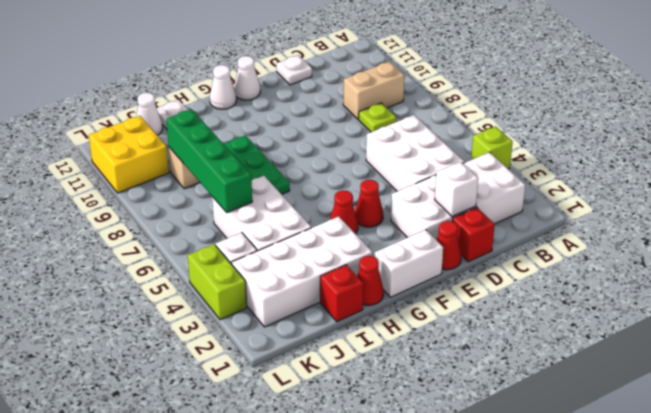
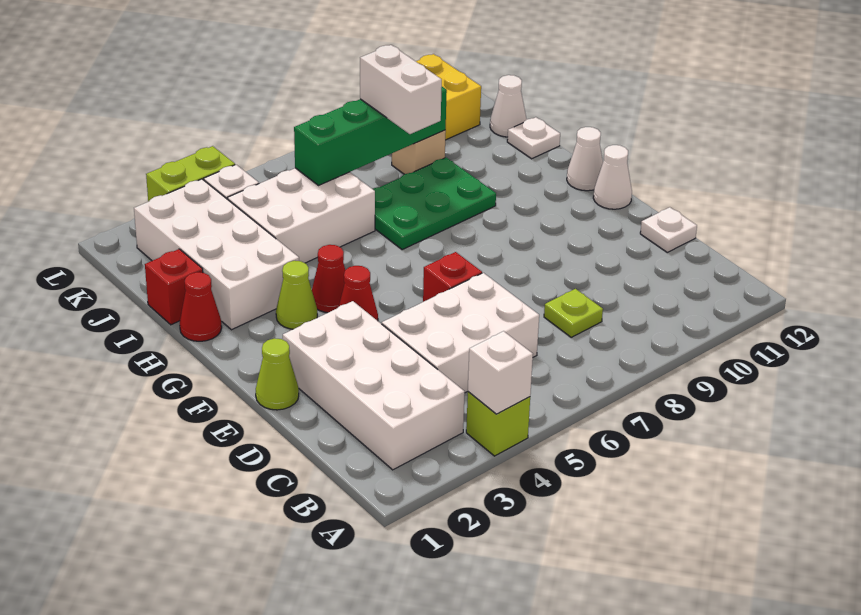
tan 1x2 brick [343,62,404,119] -> none
red 1x1 brick [453,207,495,262] -> red 1x1 brick moved to [423,252,482,302]
white 1x1 brick [435,162,478,216] -> white 1x1 brick moved to [468,331,533,414]
red 1x1 cone [437,221,461,270] -> lime 1x1 cone [256,338,299,410]
white 1x2 brick [374,230,443,297] -> white 1x2 brick moved to [360,45,442,134]
none -> lime 1x1 cone [276,261,317,329]

